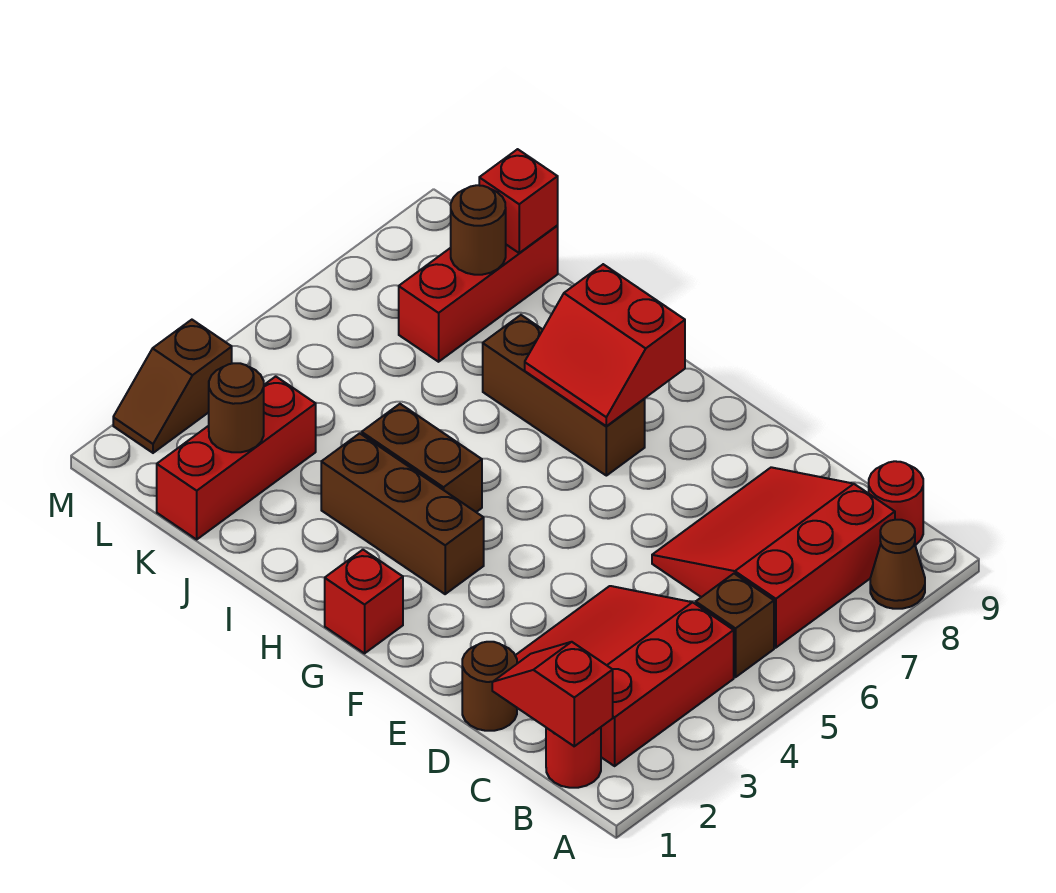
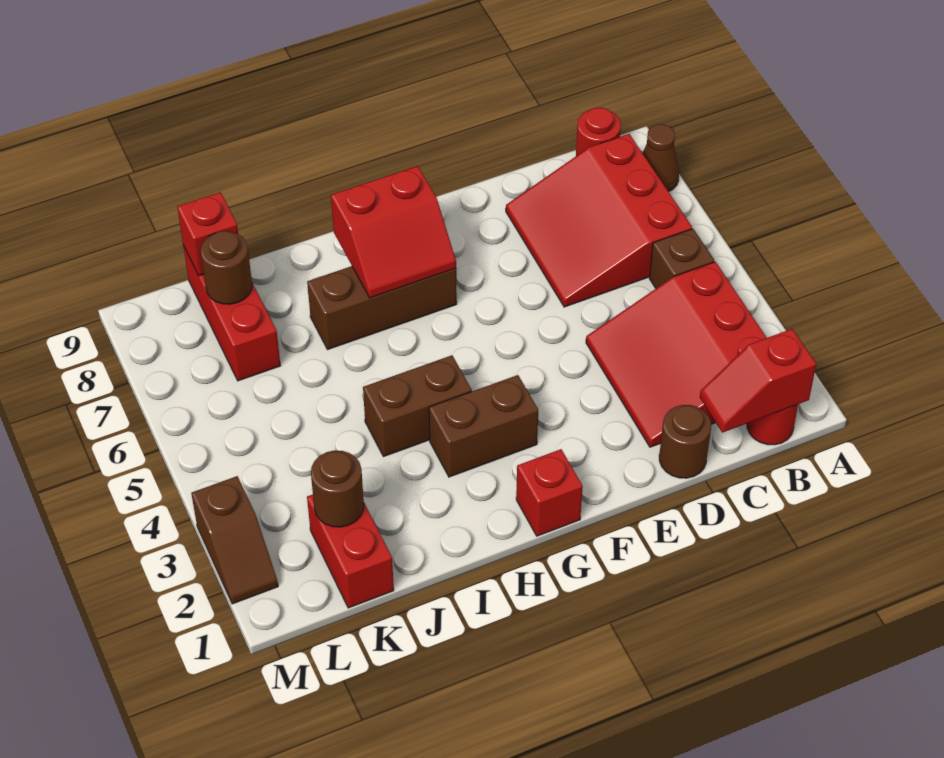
brown 1x3 brick [321,433,484,594] -> brown 1x2 brick [429,375,538,477]
red 1x3 brick [157,376,316,539] -> red 1x2 brick [307,494,394,608]

